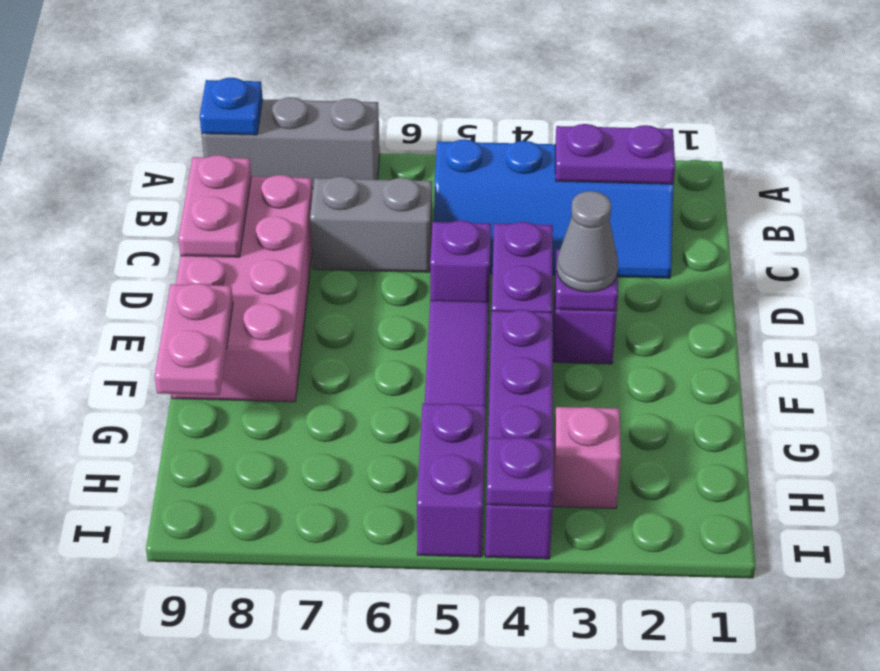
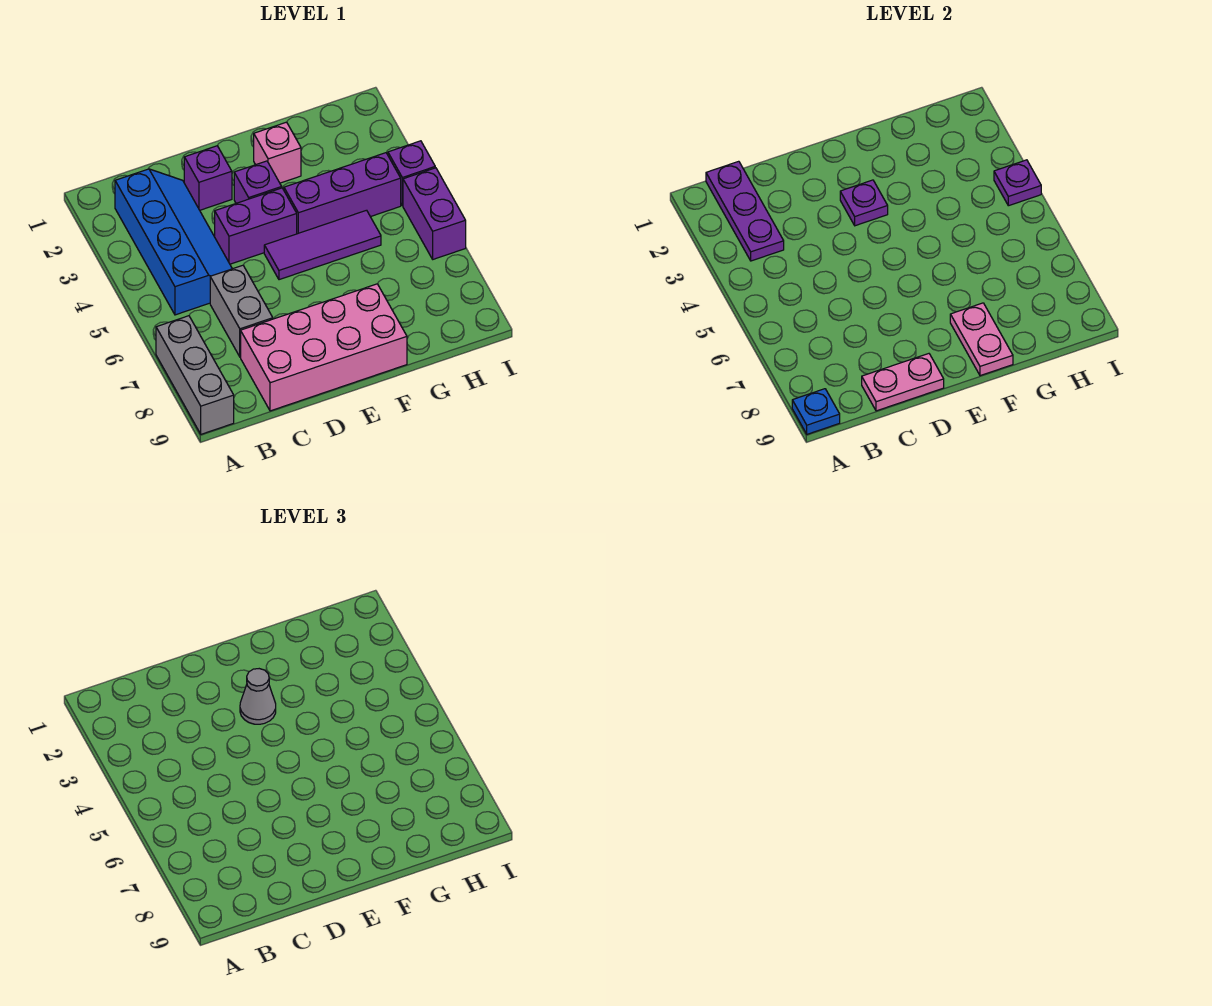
purple 1x2 plate [555,124,675,184] -> purple 1x3 plate [706,161,784,261]
purple 1x1 brick [430,220,491,302] -> purple 1x1 brick moved to [184,146,232,210]
pink 1x2 plate [155,283,233,395] -> pink 1x2 plate turned to [950,303,1013,376]
pink 1x1 brick [553,407,621,509] -> pink 1x1 brick moved to [254,122,301,183]
purple 1x2 brick [417,403,486,557] -> purple 1x2 brick turned to [403,168,466,259]

